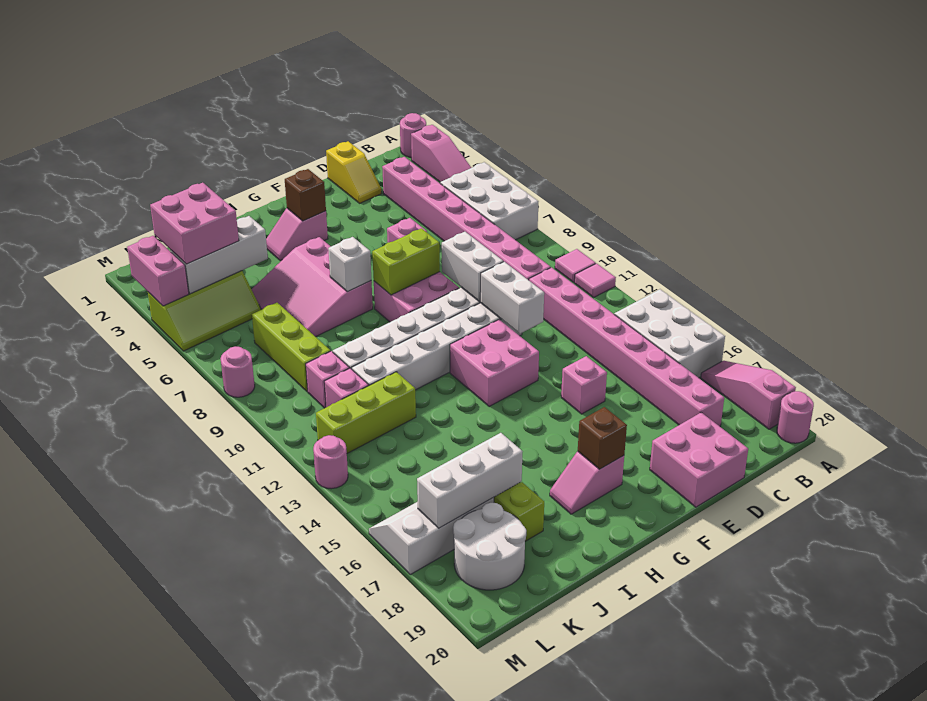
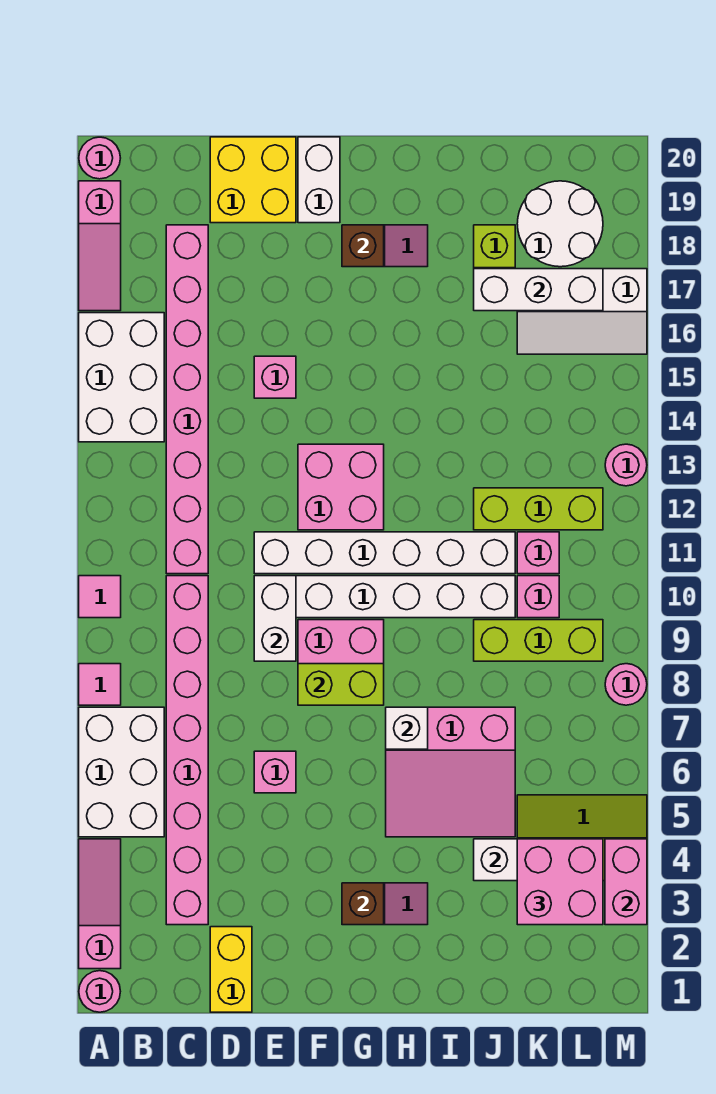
pink 1x1 tile [575,263,616,297] -> pink 1x1 tile moved to [79,664,121,705]
yellow 1x2 slope [326,141,382,203] -> yellow 1x2 brick [210,927,252,1012]
pink 2x2 brick [650,413,748,507] -> yellow 2x2 brick [210,137,296,223]
white 1x2 brick [480,262,544,334] -> white 1x2 brick moved to [298,137,340,223]
pink 3x3 slope [251,237,373,337] -> pink 3x3 slope turned to [386,707,515,837]
lime 1x3 brick [252,303,330,392] -> lime 1x3 brick turned to [474,620,603,661]

